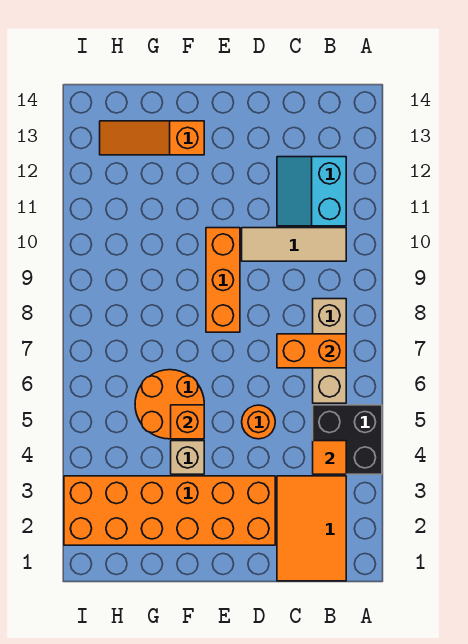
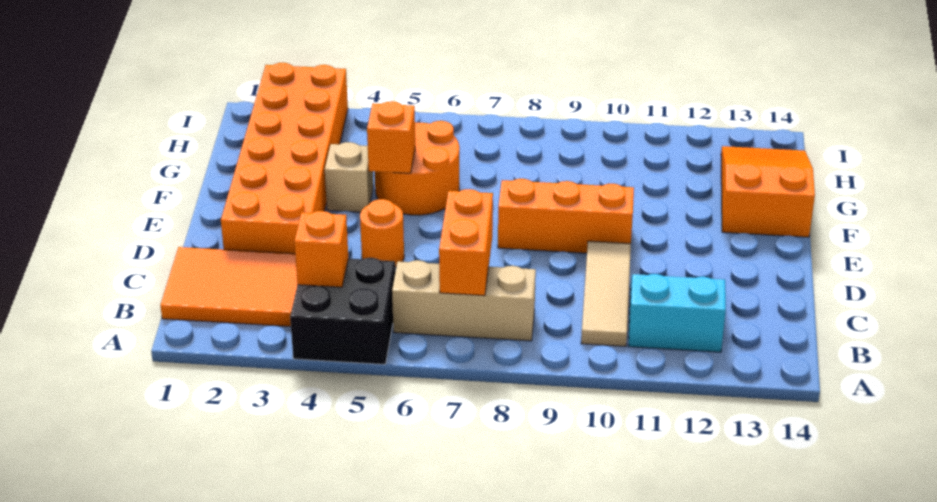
orange 1x1 tile [313,441,346,474] -> orange 1x1 brick [294,211,348,287]
orange 1x3 slope [100,121,204,155] -> orange 2x3 slope [721,146,815,237]

